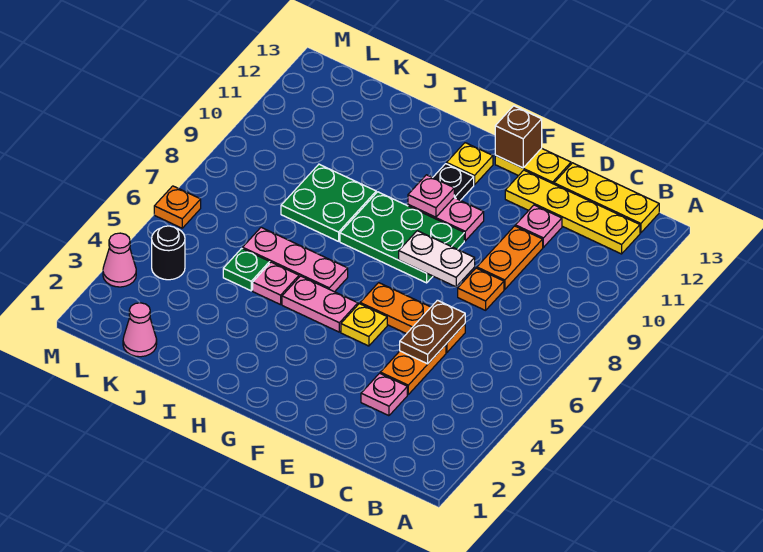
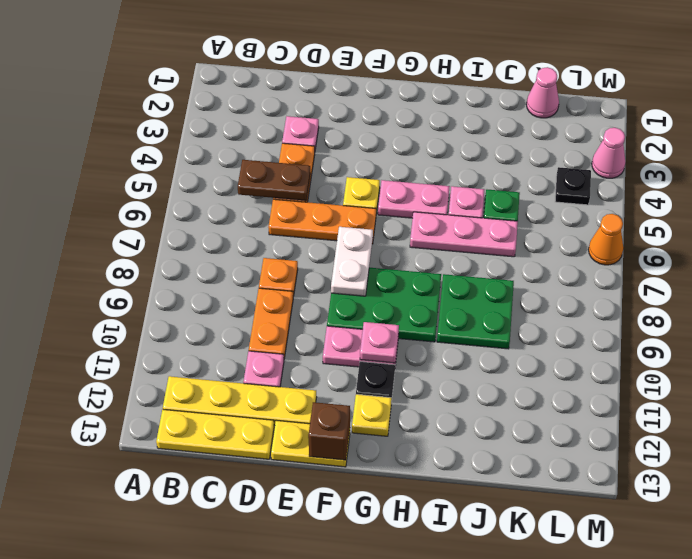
brown 1x2 plate [400,300,465,364] -> brown 1x2 plate turned to [238,160,310,201]
white 1x2 plate [399,231,475,287] -> white 1x2 plate turned to [331,227,373,296]
black 1x1 round brick [152,226,185,280] -> black 1x1 plate [555,167,591,205]
orange 1x1 plate [154,186,201,228] -> orange 1x1 cone [589,214,623,265]

